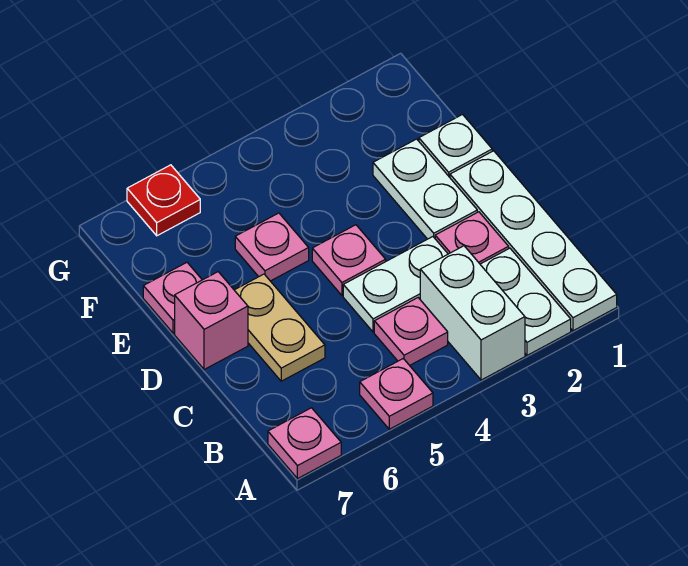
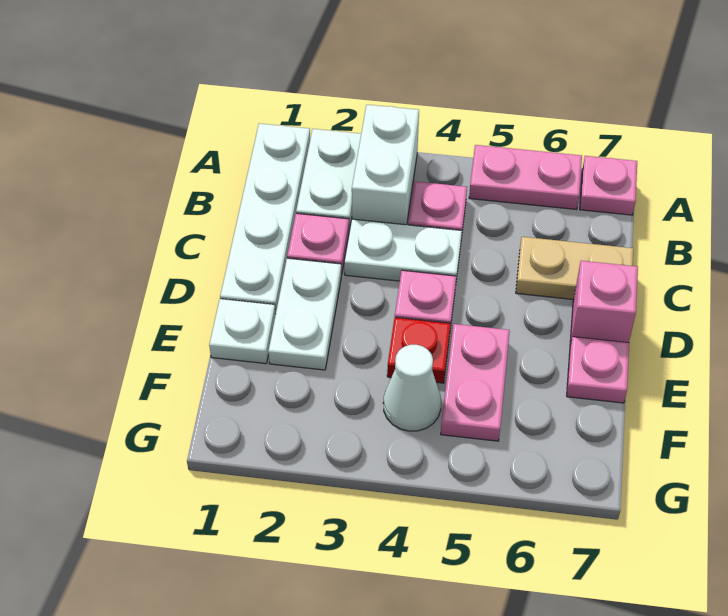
pink 1x1 plate [360,359,433,429] -> pink 1x2 plate [469,145,582,209]
tan 1x2 plate [235,274,325,381] -> tan 1x2 plate turned to [516,237,633,300]
pink 1x1 plate [235,213,309,281] -> pink 1x2 plate [441,324,510,441]
none -> white 1x1 cone [383,345,441,431]
red 1x1 plate [127,165,200,236] -> red 1x1 plate moved to [387,318,450,383]

